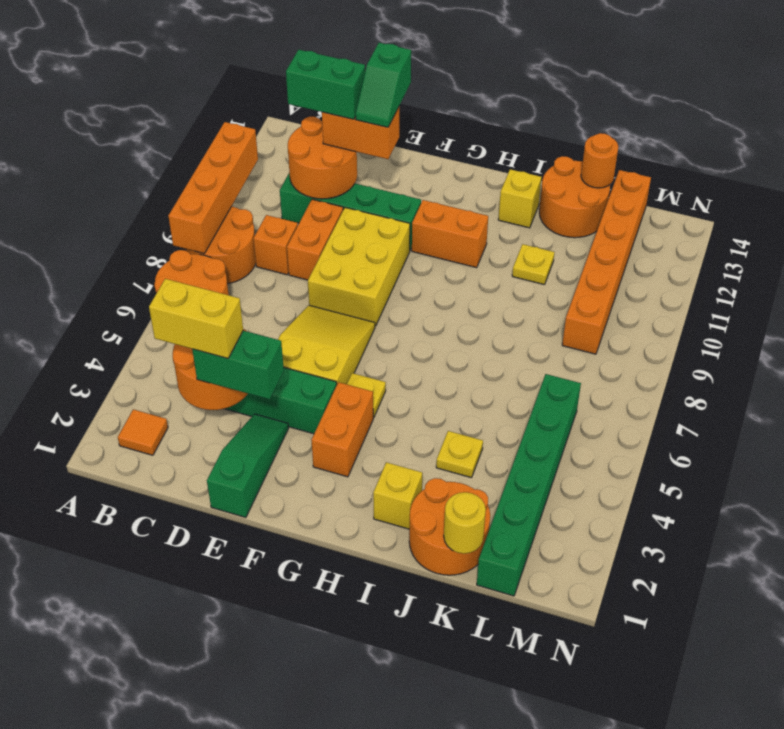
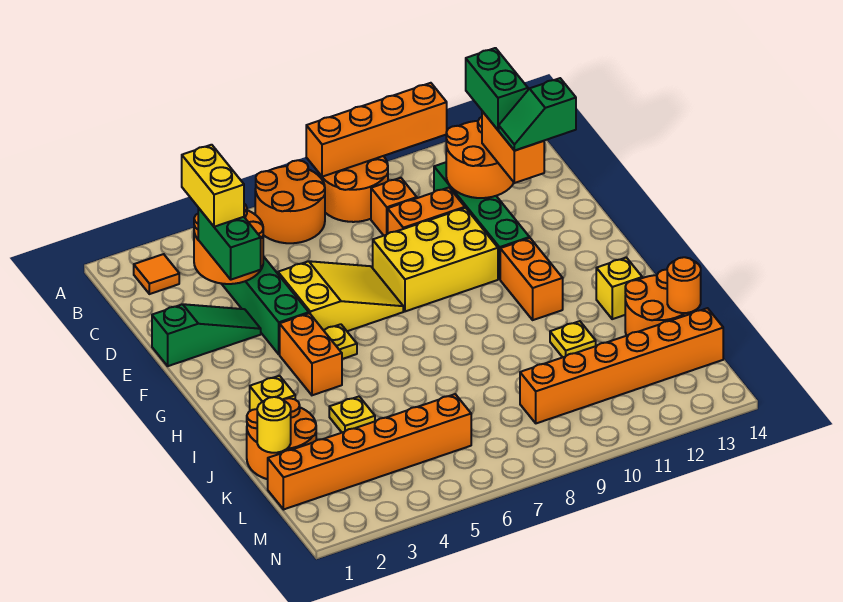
orange 1x2 brick [312,382,373,477] -> orange 1x2 brick turned to [280,313,342,395]
green 1x6 brick [477,374,581,596] -> orange 1x6 brick [268,394,471,510]

